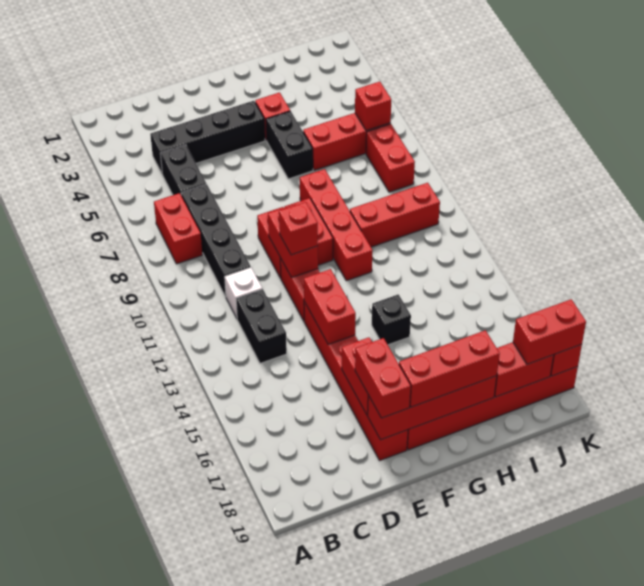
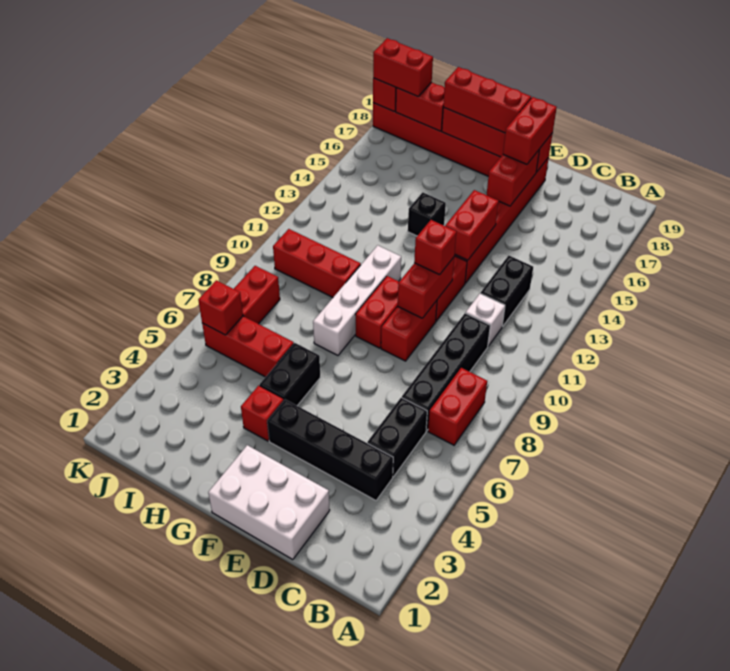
none -> white 2x3 brick [208,445,330,560]
red 1x4 brick [300,169,373,281] -> white 1x4 brick [313,245,401,355]

